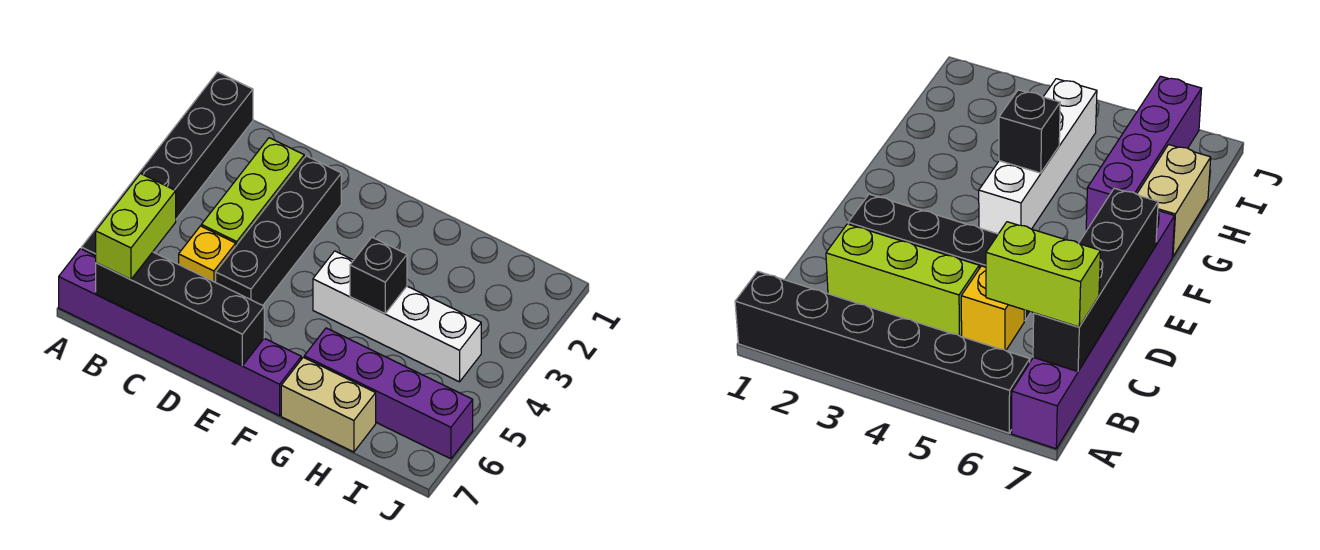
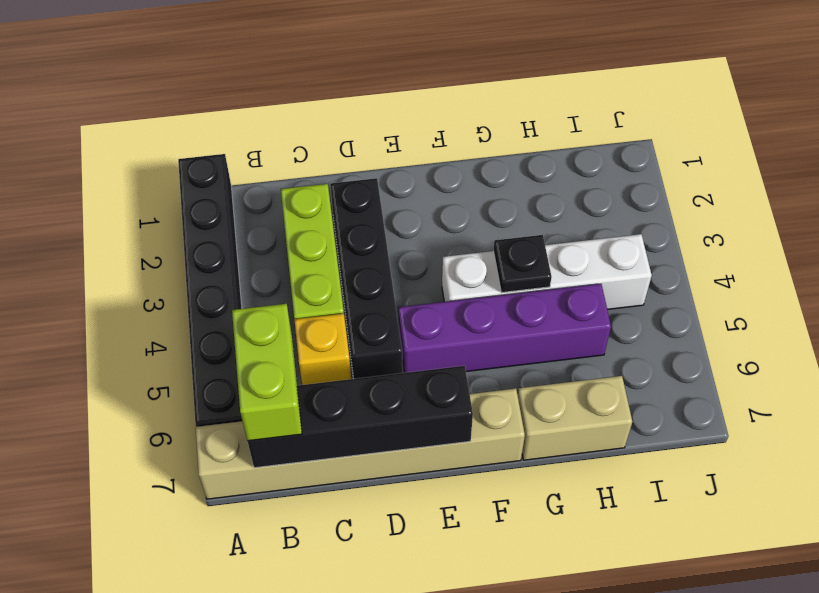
purple 1x6 brick [59,249,301,416] -> tan 1x6 brick [196,388,525,499]
black 1x1 brick [350,237,407,314] -> black 1x1 plate [493,235,552,293]
purple 1x4 brick [304,328,473,459] -> purple 1x4 brick moved to [398,284,611,373]

